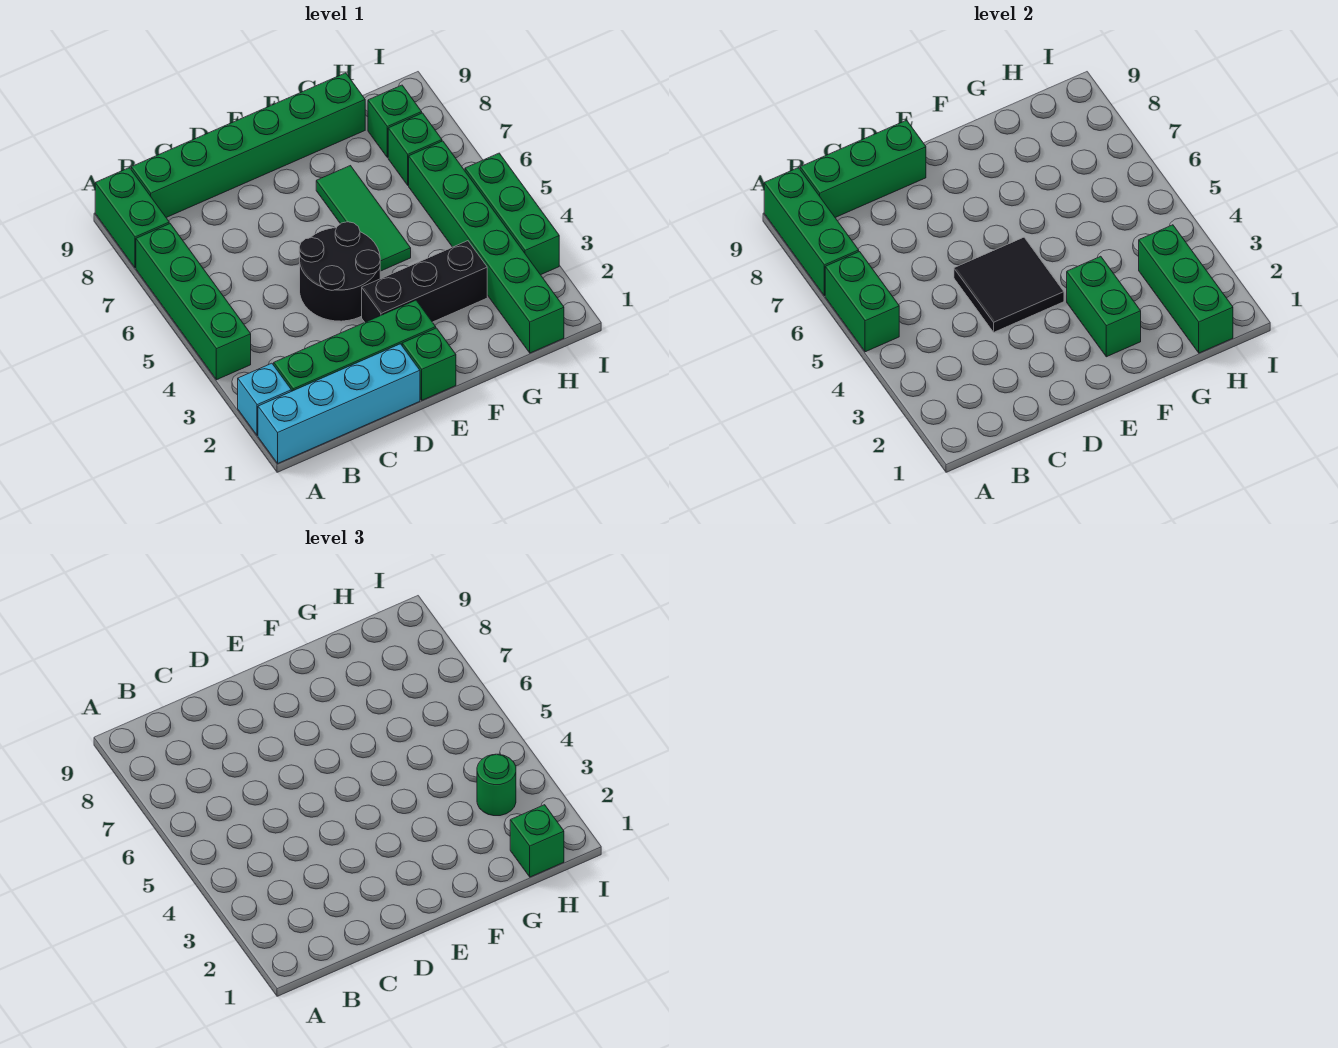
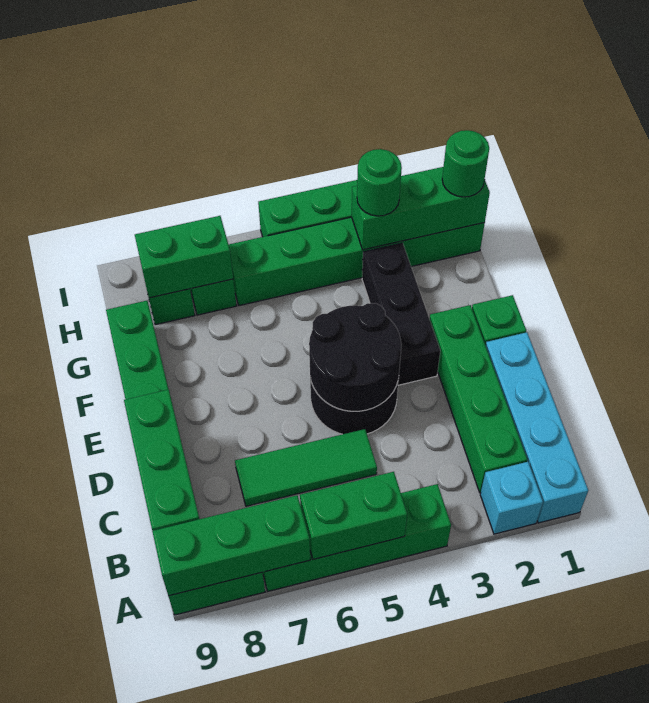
black 2x2 tile [954,237,1064,332] -> black 2x2 round brick [309,303,401,411]
green 1x2 brick [1067,256,1141,357] -> green 1x2 brick moved to [135,216,233,298]
green 1x3 tile [316,166,411,271] -> green 1x3 tile moved to [235,429,377,506]
green 1x1 brick [510,805,564,877] -> green 1x1 round brick [442,130,489,197]

